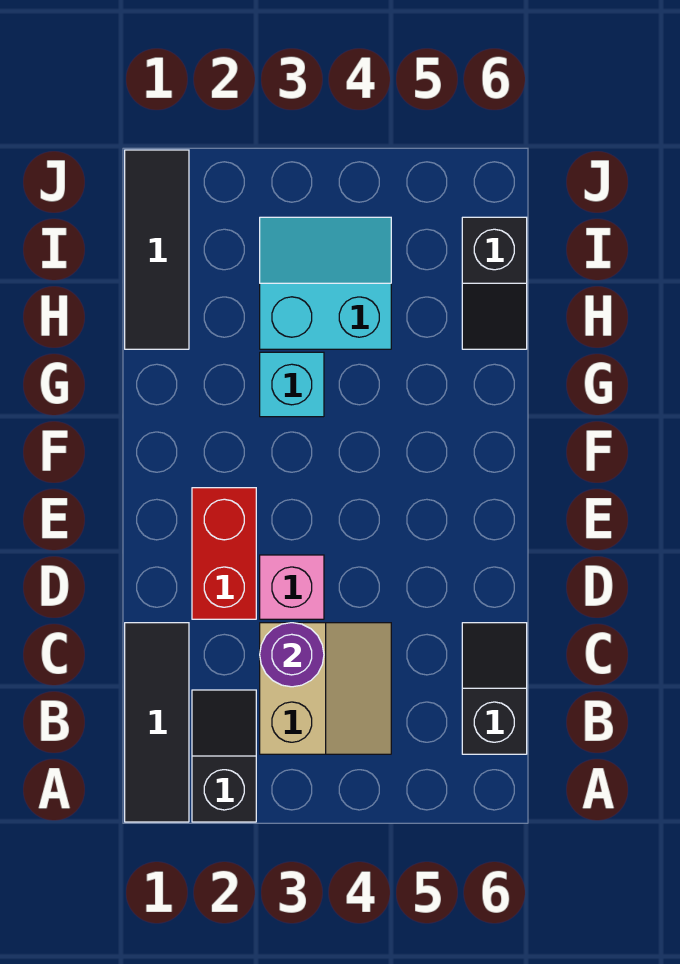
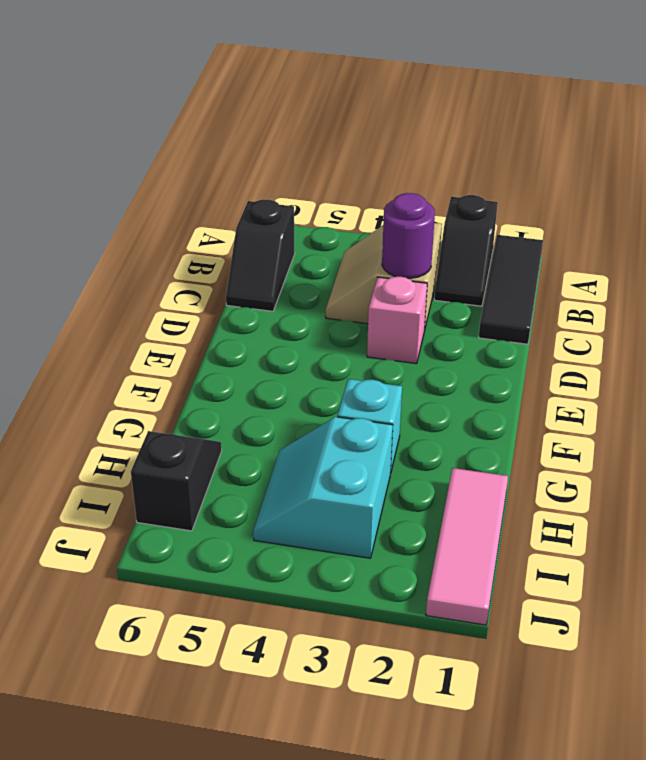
red 1x2 brick [192,488,256,619] -> none
black 1x3 tile [125,150,189,349] -> pink 1x3 tile [426,468,508,625]
cyan 2x2 slope [260,217,391,349] -> cyan 2x2 slope turned to [253,417,393,558]

